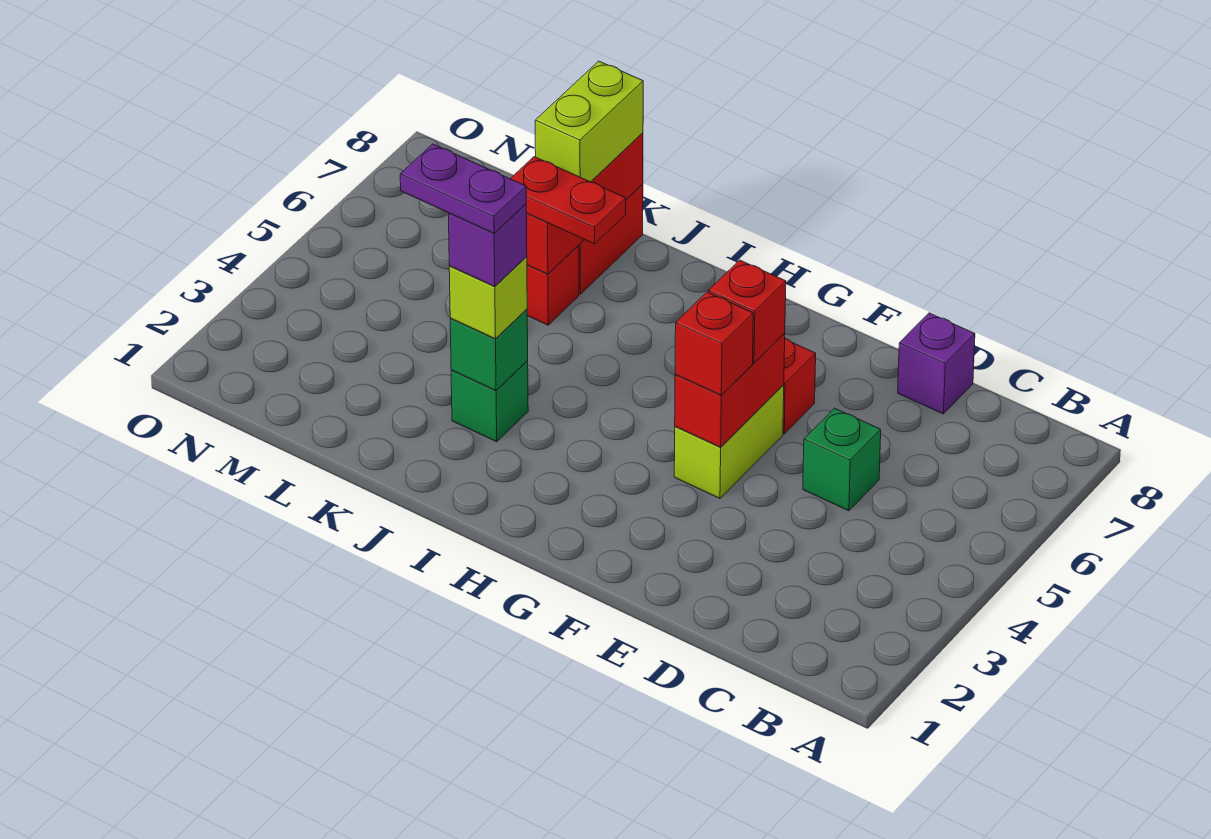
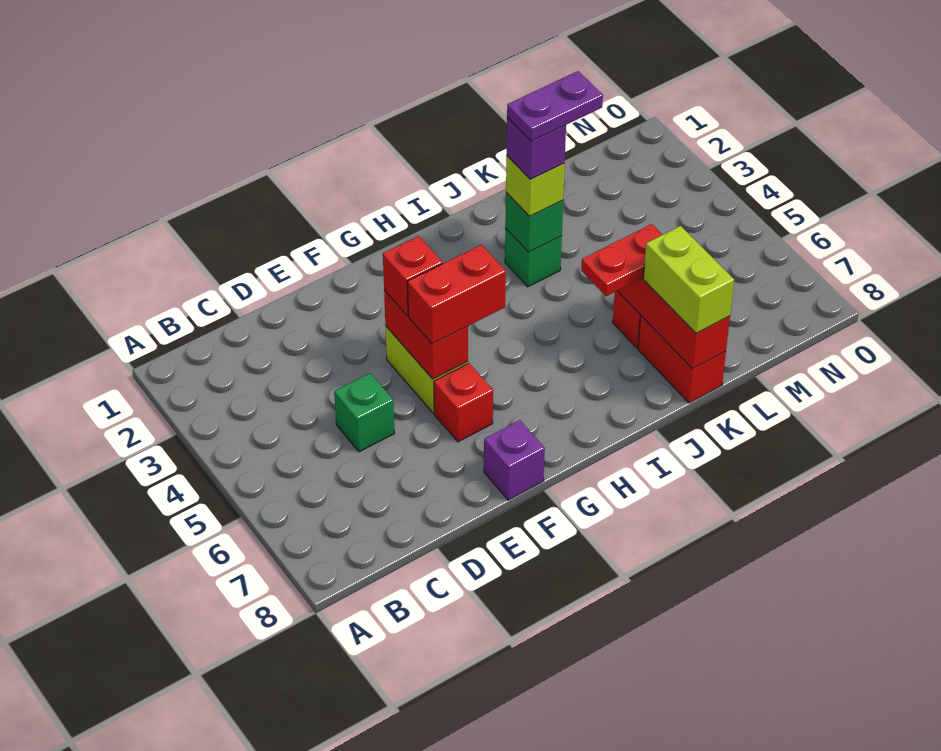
purple 1x1 brick [898,313,975,414] -> purple 1x1 brick moved to [484,420,545,500]
red 1x1 brick [708,260,786,363] -> red 1x2 brick [407,245,506,344]

